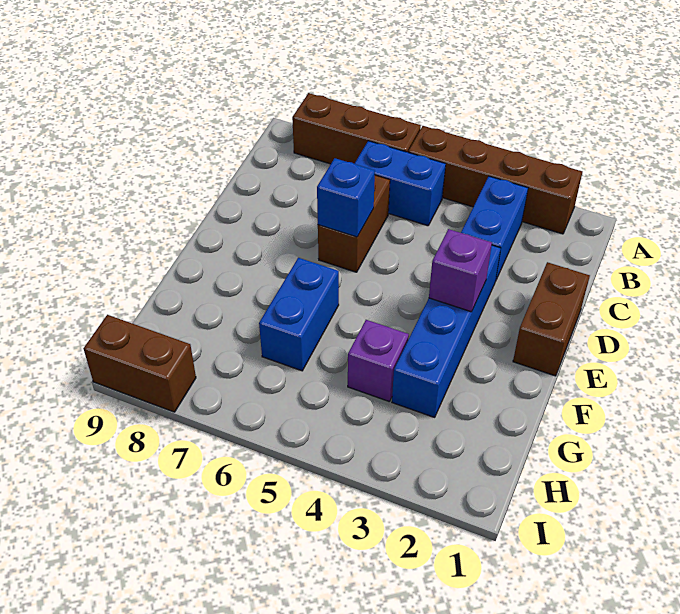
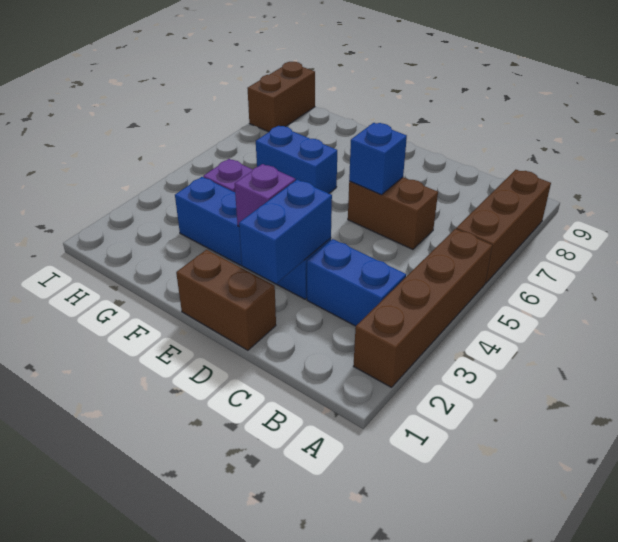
blue 1x2 brick [355,141,446,226] -> blue 1x2 brick moved to [239,180,332,284]

